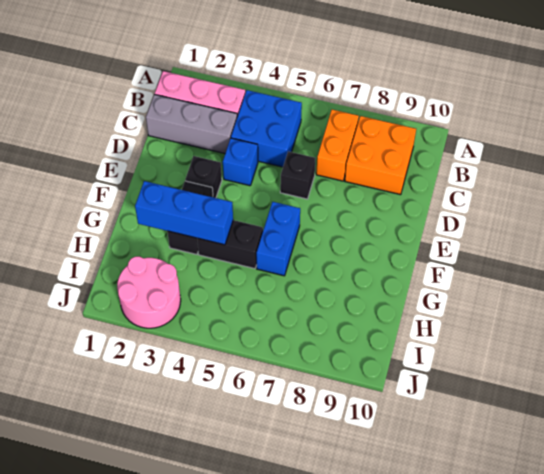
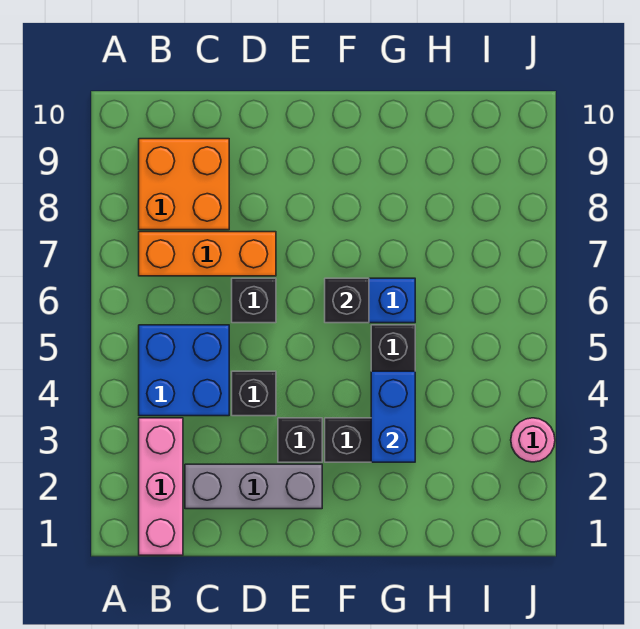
orange 1x2 brick [316,110,359,181] -> orange 1x3 brick [139,232,276,276]
grey 1x3 brick [146,94,237,153] -> grey 1x3 brick turned to [185,464,322,509]
blue 1x1 brick [223,138,258,186] -> black 1x1 brick [232,371,276,416]
none -> black 1x1 brick [325,278,369,323]
blue 1x3 brick [135,181,233,245] -> blue 1x2 brick [371,371,415,462]
pink 2x2 round brick [117,257,181,328] -> pink 1x1 round brick [511,418,555,462]

